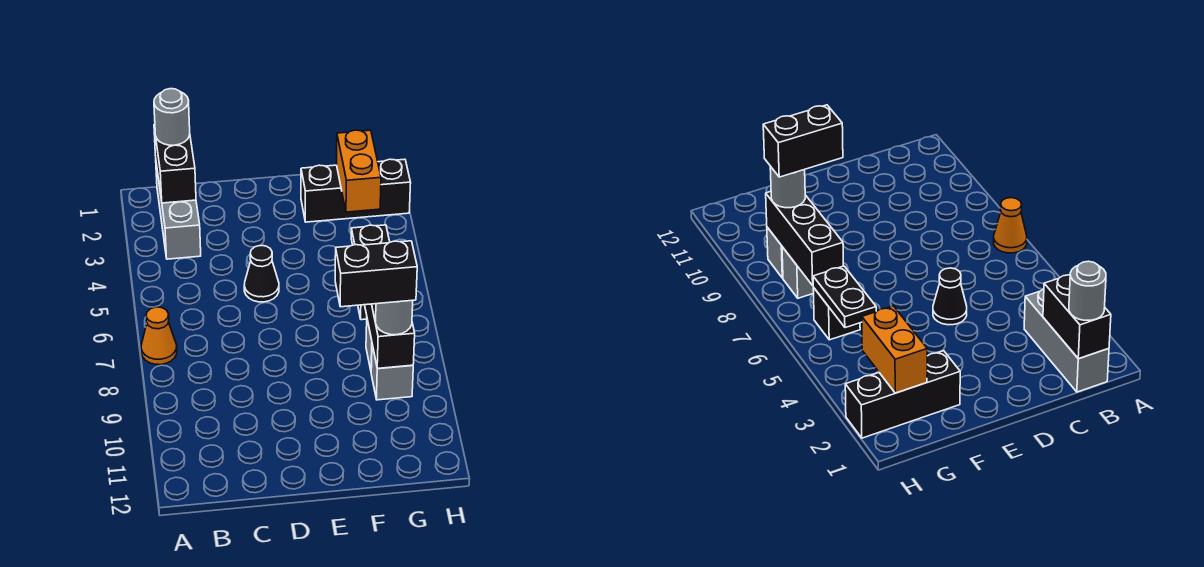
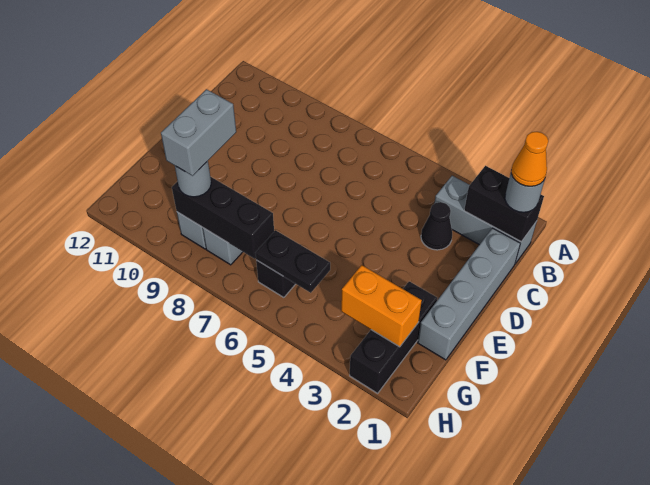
orange 1x1 cone [141,307,177,365] -> orange 1x1 cone moved to [511,132,548,186]
none -> grey 1x4 brick [418,228,520,360]
black 1x1 cone [244,245,279,302] -> black 1x1 cone moved to [421,202,452,250]
black 1x2 brick [335,241,417,307] -> grey 1x2 brick [161,89,236,176]

